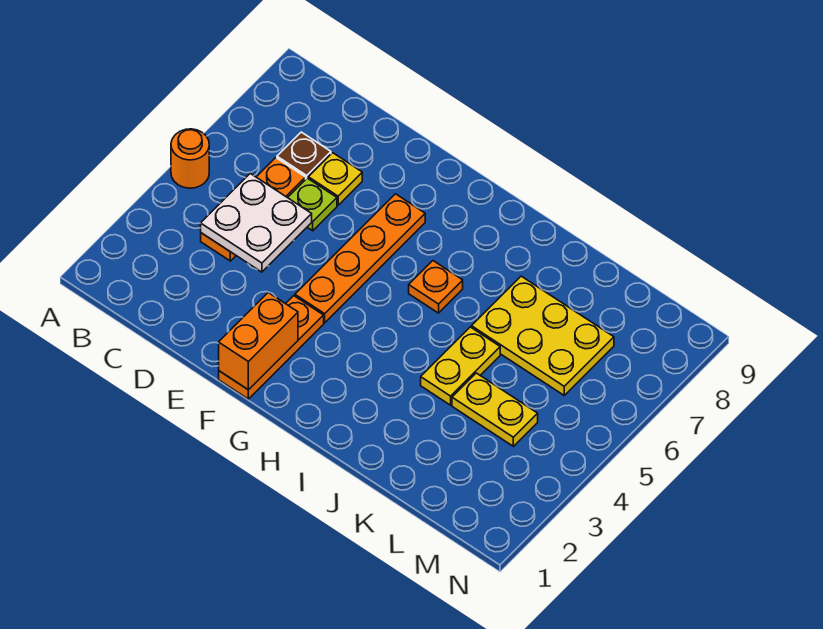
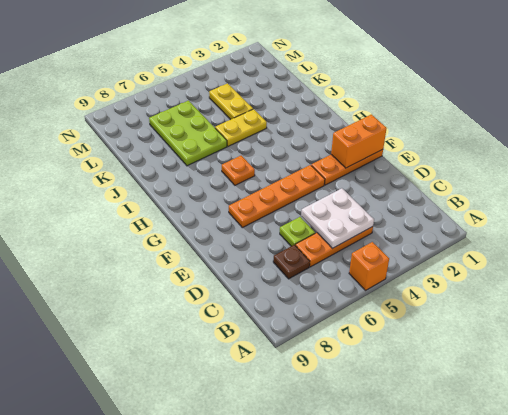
orange 1x1 round brick [171,129,209,188] -> orange 1x1 brick [349,242,389,290]
yellow 1x1 plate [308,153,362,205] -> none
yellow 2x3 plate [471,276,614,395] -> lime 2x3 plate [149,101,227,166]

